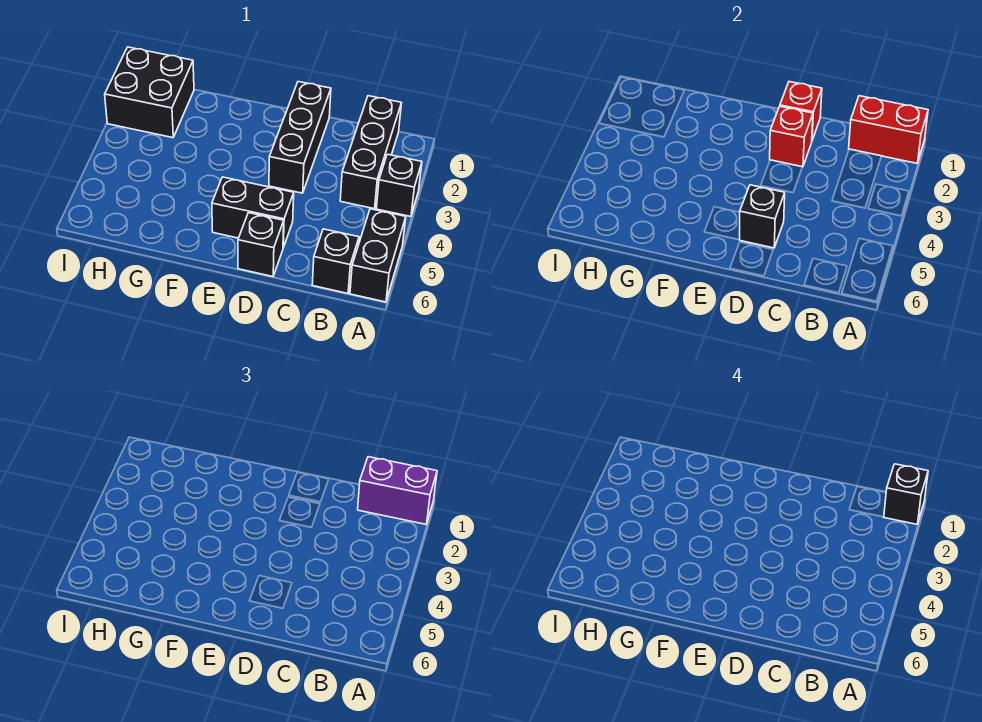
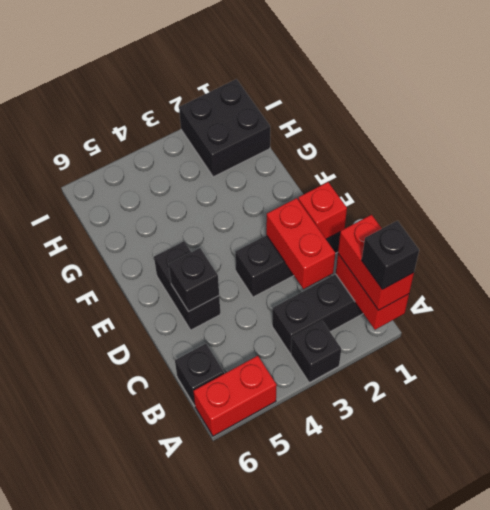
purple 1x2 brick [358,457,437,524] -> red 1x2 brick [338,215,414,310]
black 1x2 brick [350,209,406,302] -> red 1x2 brick [193,356,277,436]
red 1x1 brick [770,106,813,167] -> red 1x2 brick [266,198,335,289]
black 1x1 brick [238,213,284,277] -> none

